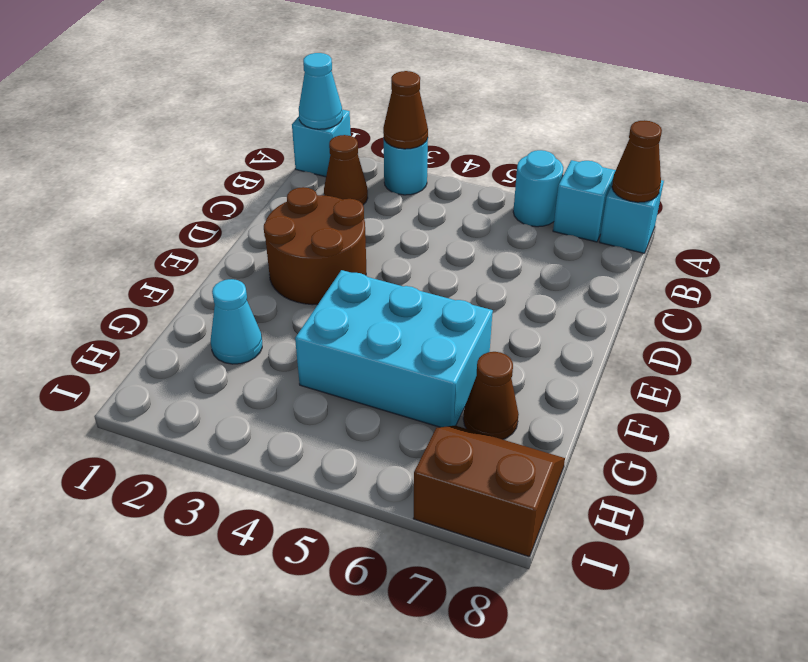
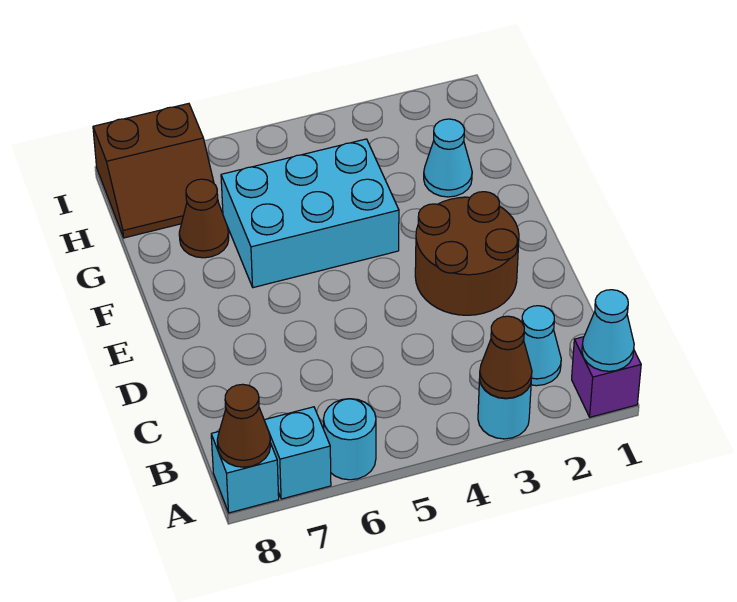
cyan 1x1 brick [292,110,351,177] -> purple 1x1 brick [572,337,641,417]
brown 1x1 cone [324,135,368,205] -> cyan 1x1 cone [522,306,561,386]

